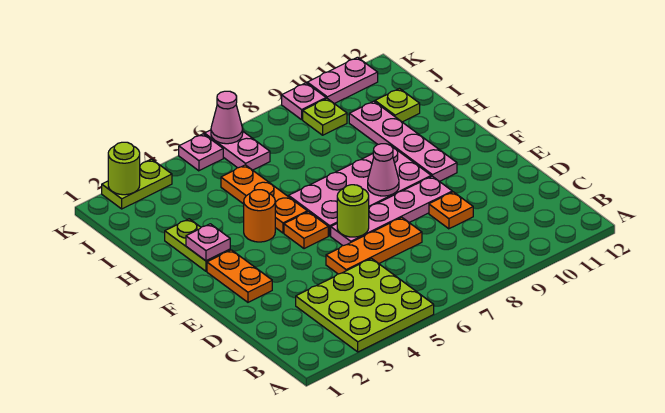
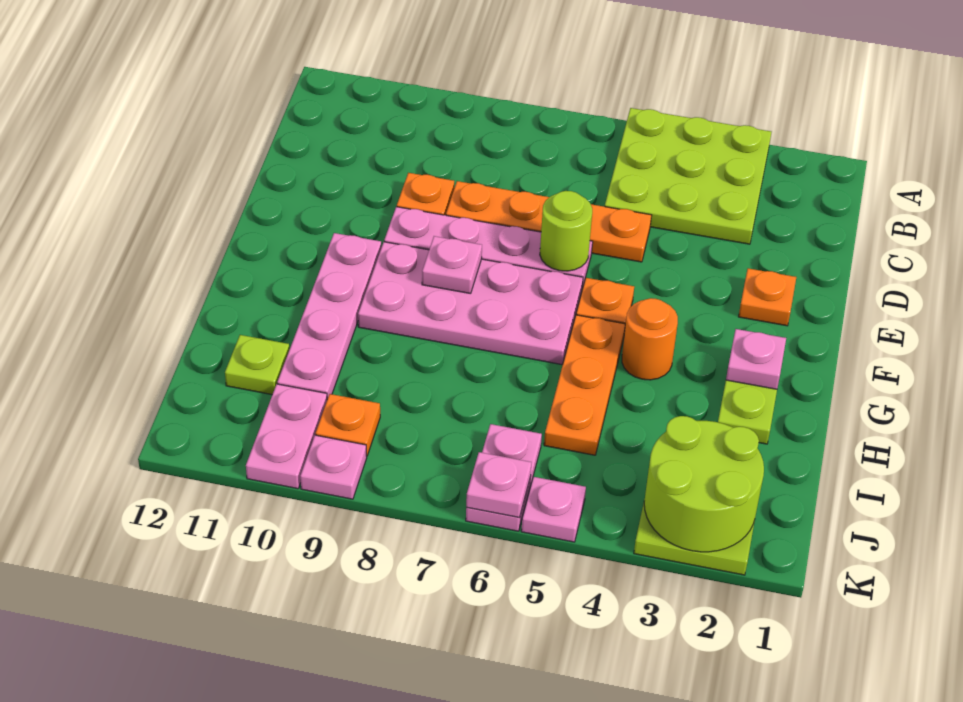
orange 1x3 plate [326,217,422,274] -> orange 1x4 plate [446,181,652,262]
orange 1x2 plate [207,250,272,302] -> orange 1x1 plate [739,268,796,326]
pink 1x1 cone [368,144,399,196] -> pink 1x1 plate [422,236,482,294]
lime 1x1 plate [303,99,347,135] -> orange 1x1 plate [315,394,380,456]
lime 1x1 round brick [108,142,140,195] -> lime 2x2 round brick [644,416,764,552]
pink 1x1 cone [211,91,243,144] -> pink 1x1 plate [466,452,532,518]
pink 1x2 plate [307,57,378,104] -> pink 1x2 plate turned to [246,384,327,489]

